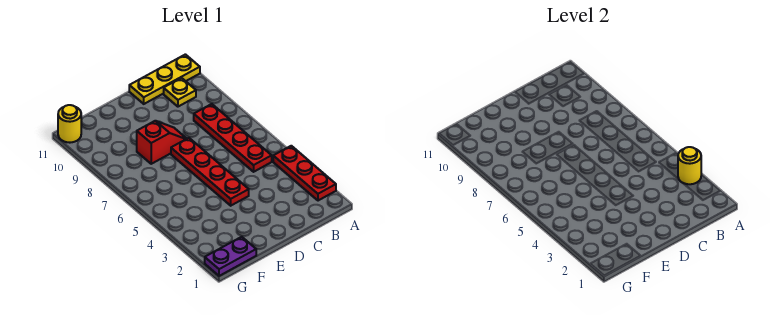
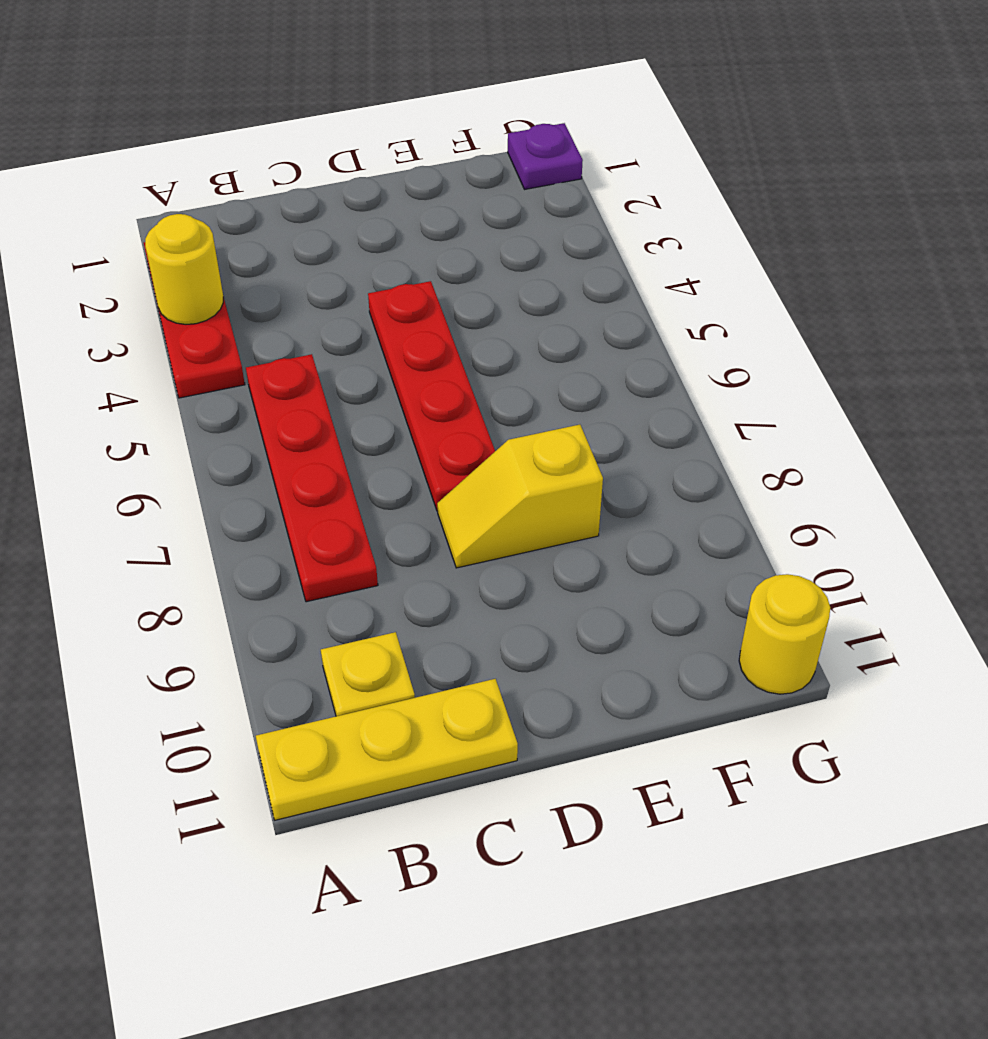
red 1x2 slope [137,121,187,164] -> yellow 1x2 slope [437,425,603,568]
purple 1x2 plate [205,237,256,276] -> purple 1x1 plate [508,123,583,189]

